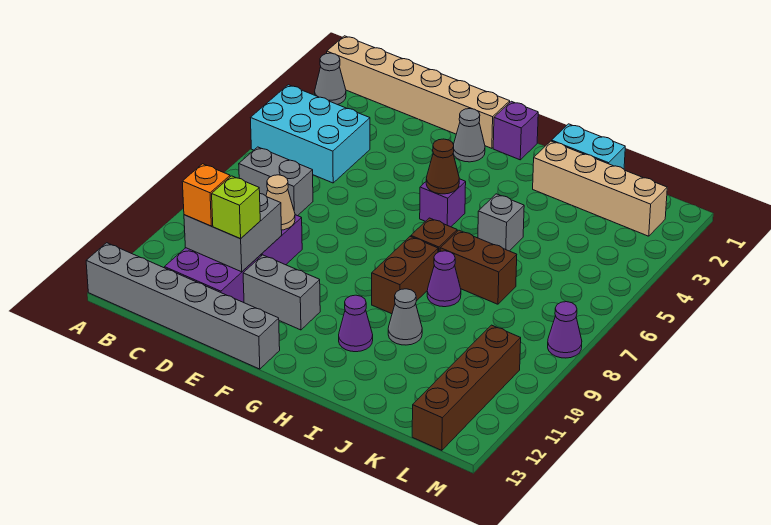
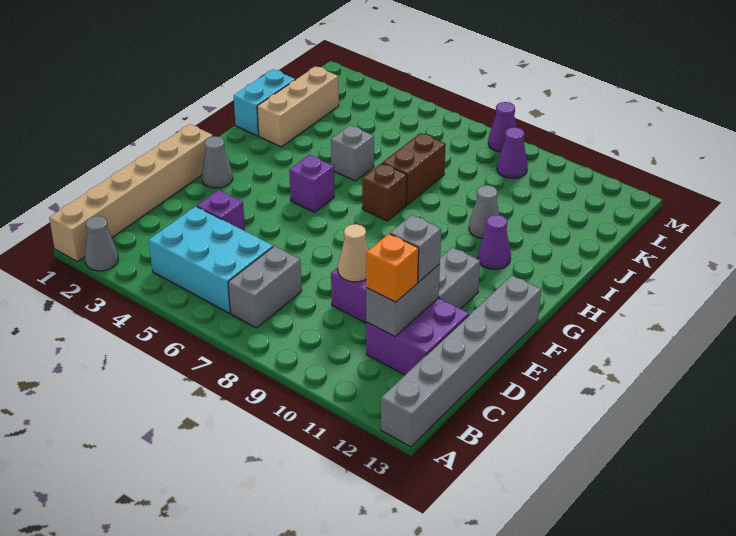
cyan 2x3 brick [251,85,370,183] -> cyan 2x3 brick turned to [149,206,273,313]
grey 2x2 brick [184,194,282,272] -> grey 1x2 brick [366,264,440,336]
lime 1x1 brick [212,176,260,239] -> grey 1x1 brick [390,215,441,282]
purple 1x1 brick [493,101,538,160] -> purple 1x1 brick moved to [197,190,245,231]
brown 1x1 cone [426,139,459,194] -> none
brown 1x2 brick [372,237,438,314] -> none
tan 1x4 brick [533,141,667,236] -> tan 1x3 brick [257,66,339,147]
purple 1x1 cone [427,251,461,307] -> purple 1x1 cone moved to [497,127,528,179]
brown 1x4 brick [412,325,521,450] -> none

